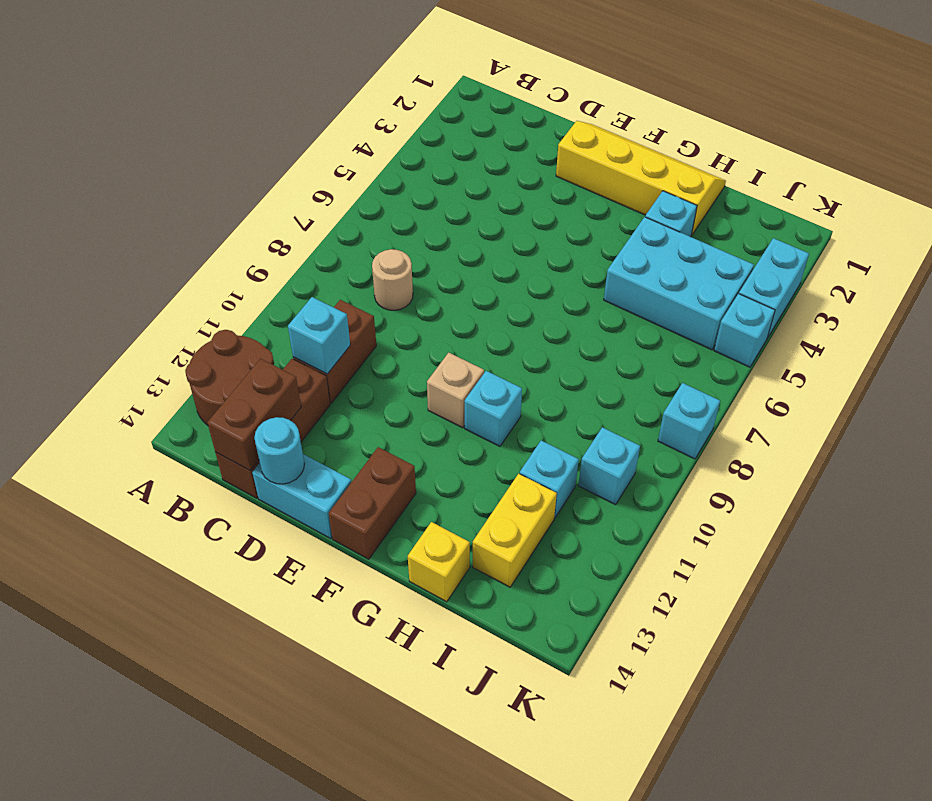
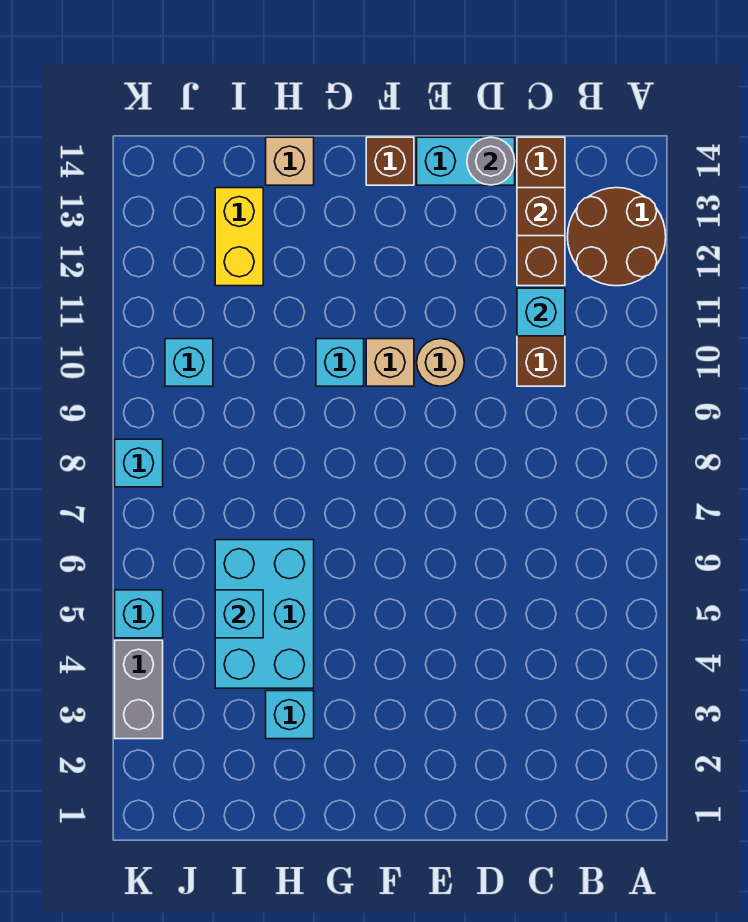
tan 1x1 round brick [372,249,413,310] -> tan 1x1 round brick moved to [417,339,464,386]
brown 1x2 brick [207,359,301,471] -> brown 1x1 brick [517,188,565,236]
cyan 1x1 round brick [254,417,304,484] -> grey 1x1 round brick [467,137,515,185]
yellow 2x4 slope [556,121,726,235] -> none
brown 1x2 brick [329,447,416,559] -> brown 1x1 brick [366,137,414,185]
cyan 2x3 brick [604,217,754,350] -> cyan 2x3 brick turned to [215,540,314,688]
yellow 1x1 brick [408,522,470,602] -> tan 1x1 brick [266,137,314,185]
cyan 1x1 brick [520,441,579,518] -> cyan 1x1 brick moved to [215,590,263,638]
cyan 1x2 brick [739,238,809,338] -> grey 1x2 brick [115,640,163,739]

